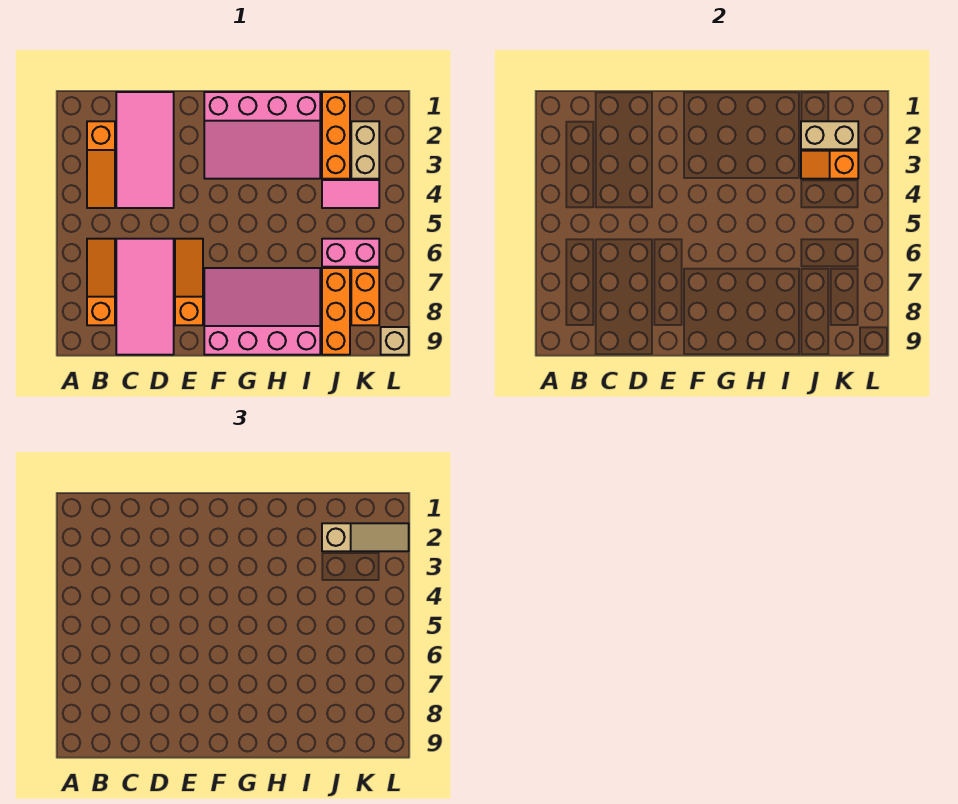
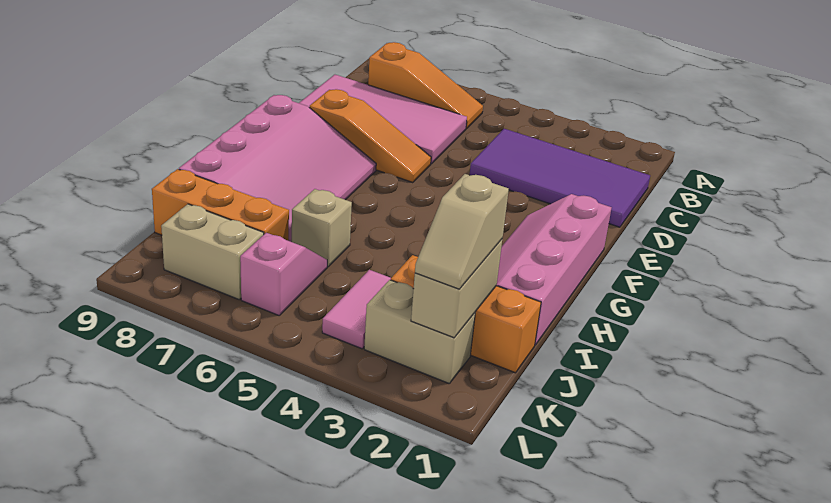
orange 1x3 slope [87,121,115,208] -> none
pink 2x4 tile [116,92,174,208] -> purple 2x4 tile [470,129,650,227]
pink 3x4 slope [204,92,320,179] -> pink 2x4 slope [496,194,612,345]
tan 1x3 slope [322,523,409,551] -> tan 1x2 slope [415,174,509,289]
orange 1x2 slope [801,151,858,179] -> none
pink 1x2 brick [322,239,379,267] -> pink 1x2 slope [240,233,327,315]
orange 1x2 brick [351,268,379,325] -> tan 1x2 brick [161,204,264,299]
tan 1x1 brick [381,327,409,355] -> tan 1x1 brick moved to [292,189,352,267]

